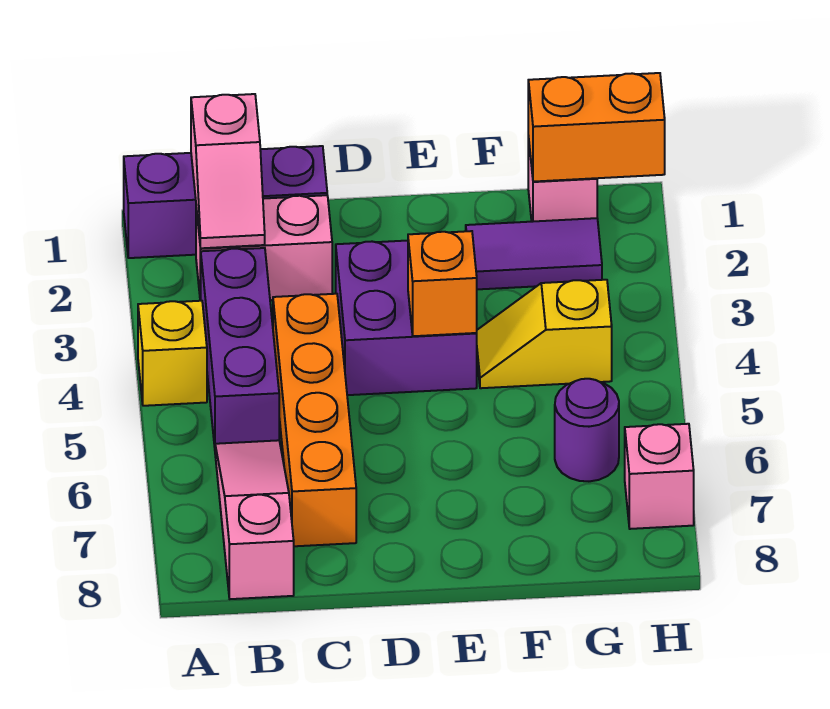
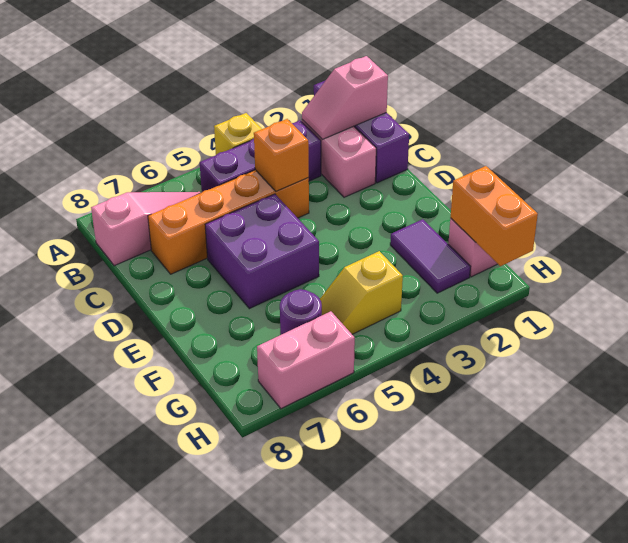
purple 2x2 brick [336,241,477,395] -> purple 2x2 brick moved to [205,194,319,309]
orange 1x1 brick [408,231,477,336] -> orange 1x1 brick moved to [254,119,309,191]
yellow 1x2 slope [477,280,612,388] -> yellow 1x2 slope turned to [320,251,403,334]
pink 1x1 brick [625,424,694,529] -> pink 1x2 brick [257,311,355,409]

